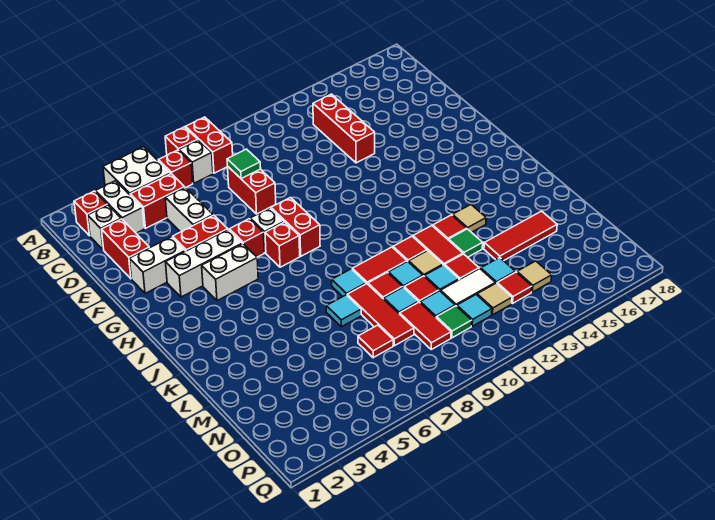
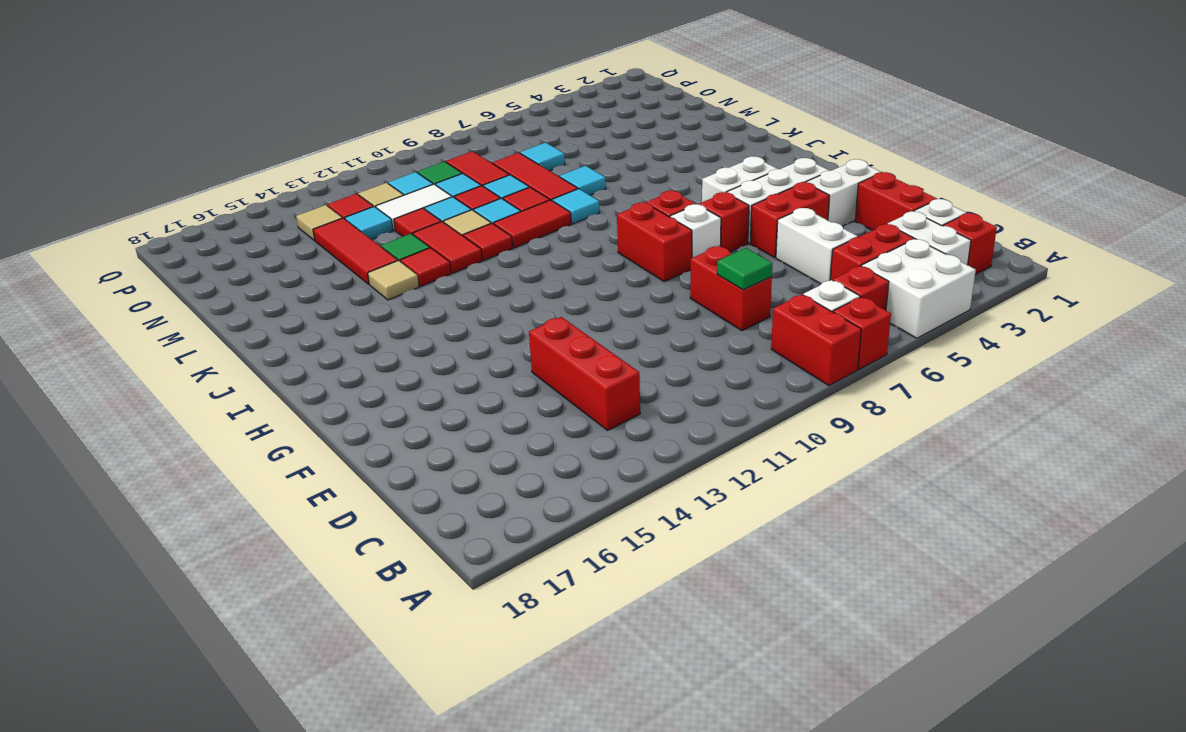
red 1x3 tile [484,211,557,261] -> red 1x3 tile turned to [313,218,398,284]
red 1x1 tile [358,325,393,358] -> cyan 1x1 tile [520,143,565,171]

